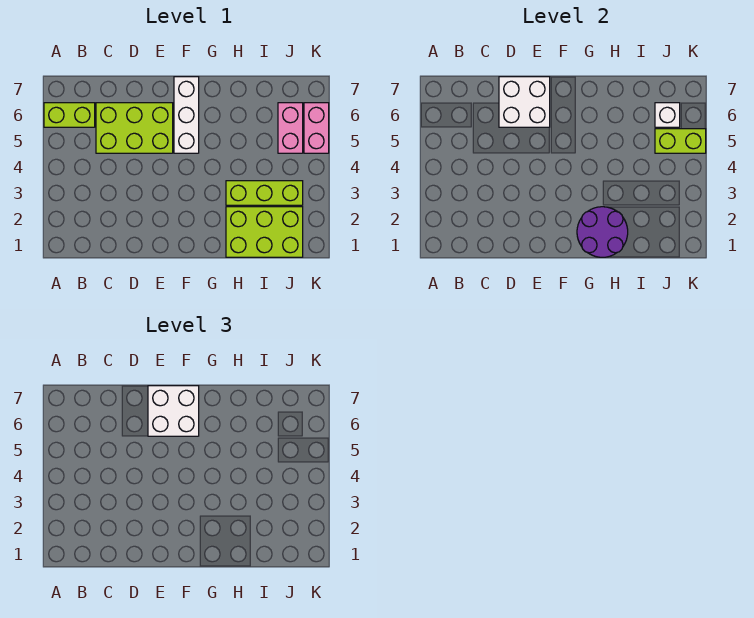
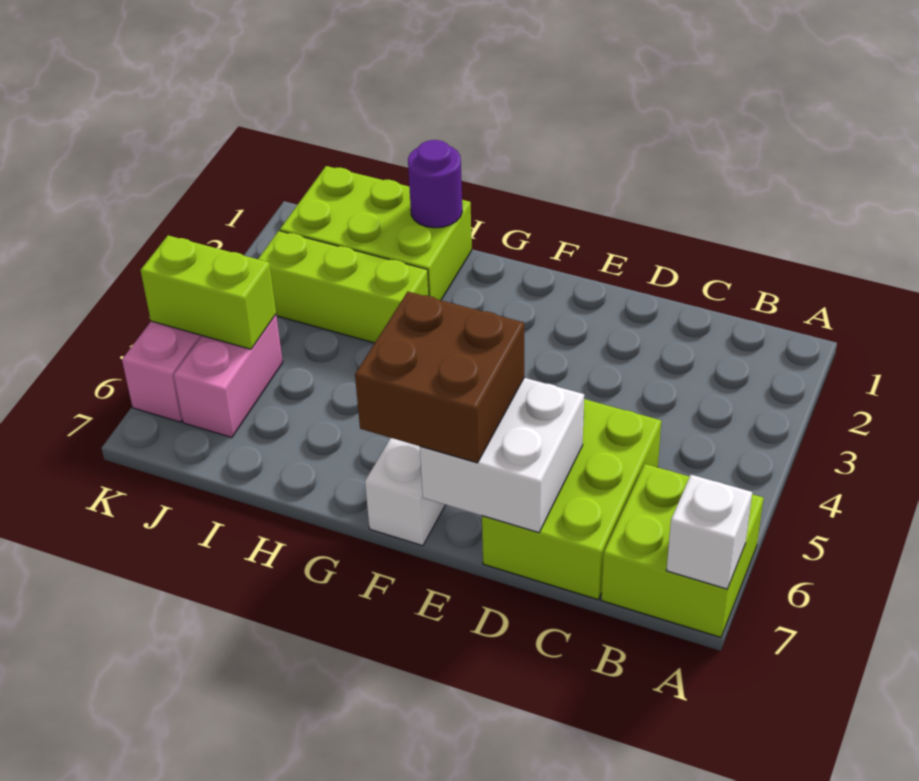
lime 1x2 brick [44,103,95,127] -> lime 2x2 brick [601,464,764,637]
lime 2x3 brick [96,103,173,153] -> lime 2x3 brick turned to [482,399,661,600]
white 2x2 brick [148,386,199,436] -> brown 2x2 brick [355,292,524,463]
purple 2x2 round brick [577,207,628,257] -> purple 1x1 round brick [408,140,462,228]
white 1x1 brick [655,103,680,127] -> white 1x1 brick moved to [666,475,752,589]

